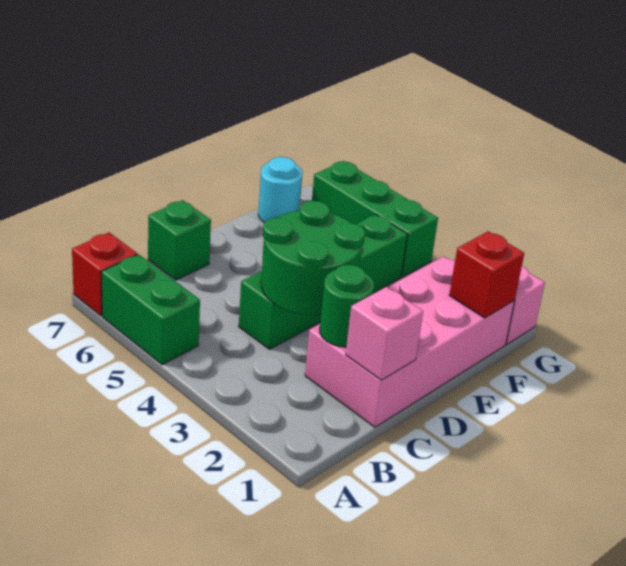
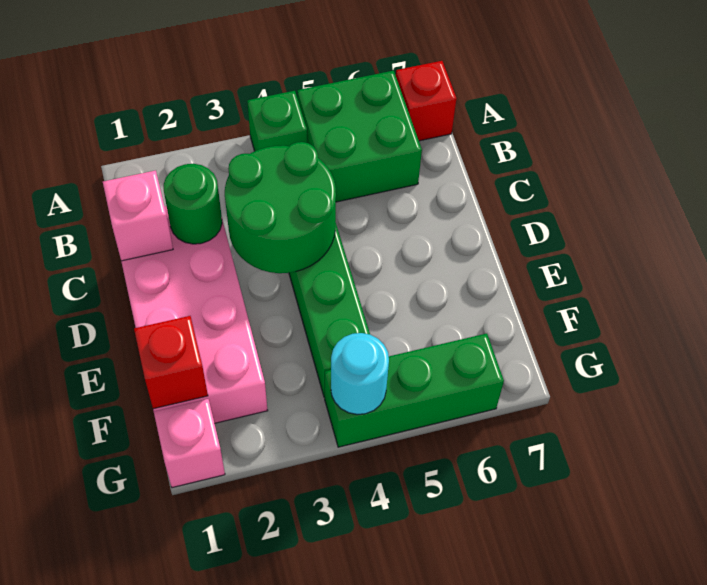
green 1x2 brick [101,254,200,365] -> green 2x2 brick [297,71,422,202]
green 1x1 brick [148,200,211,280] -> green 1x1 brick moved to [247,91,307,151]
cyan 1x1 round brick [258,157,302,222] -> cyan 1x1 round brick moved to [331,333,389,415]

